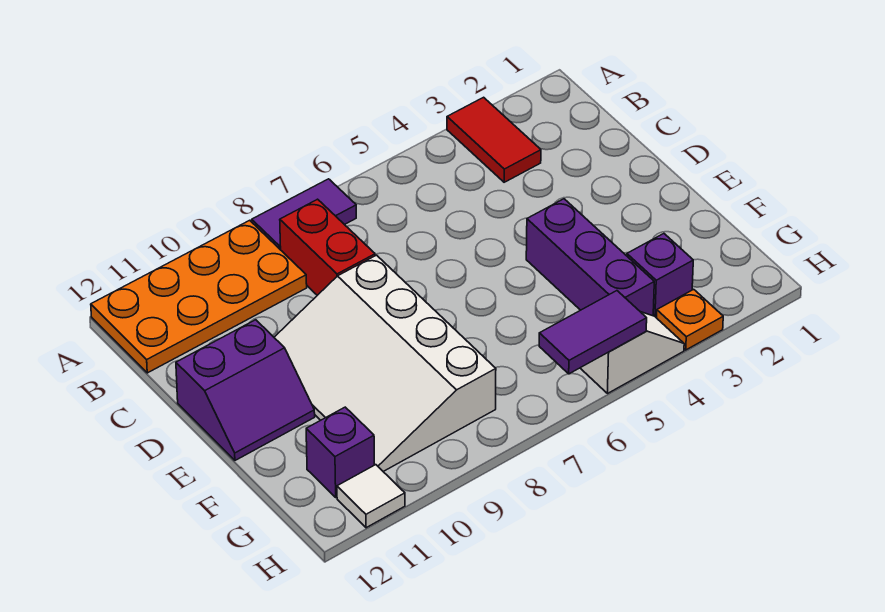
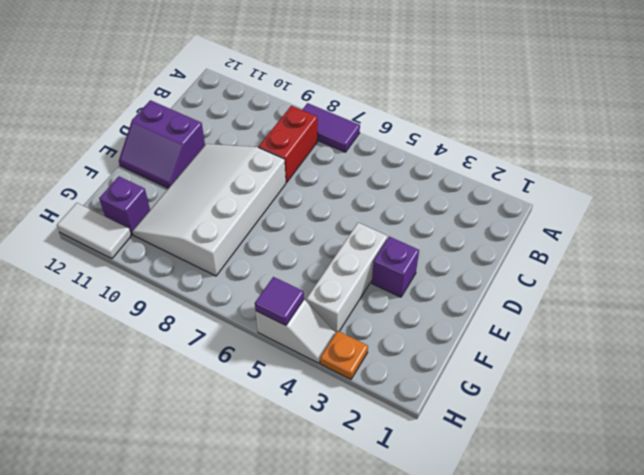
red 1x2 tile [447,97,541,182] -> none
orange 2x4 plate [91,220,307,373] -> none
purple 1x3 brick [526,199,654,316] -> white 1x3 brick [306,223,388,333]
purple 1x1 brick [627,234,693,318] -> purple 1x1 brick moved to [372,236,419,297]
purple 1x2 tile [539,291,647,374] -> purple 1x1 tile [255,277,304,325]
white 1x1 tile [337,465,405,528] -> white 1x2 tile [57,203,131,259]

